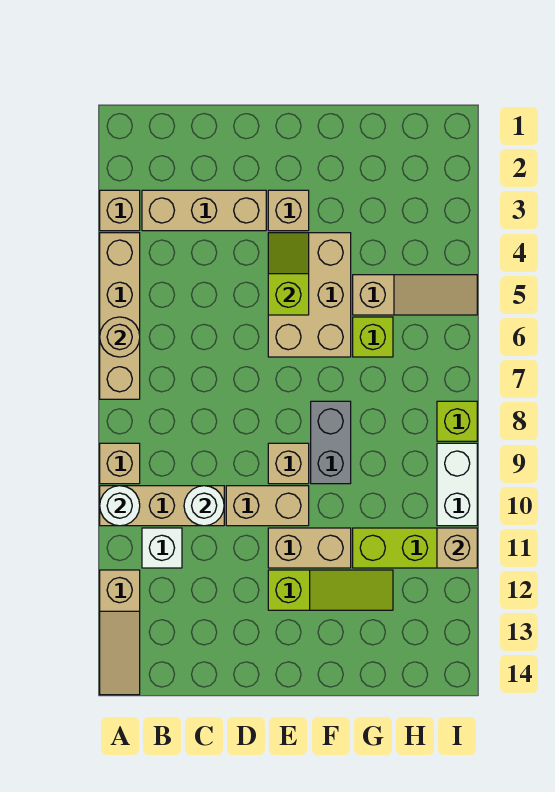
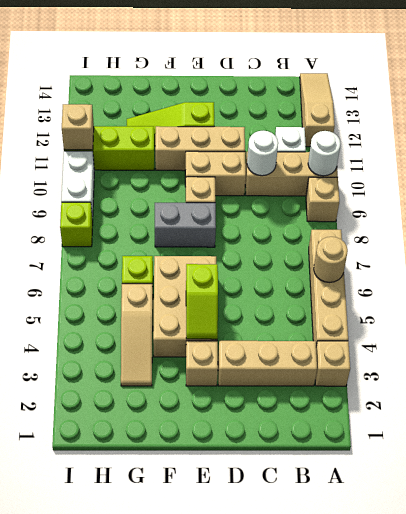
tan 1x2 brick [268,528,351,568] -> tan 1x3 brick [155,126,245,171]
grey 1x2 brick [311,401,351,484] -> grey 1x2 brick turned to [155,203,216,247]
tan 1x3 slope [353,275,477,315] -> tan 1x3 slope turned to [121,284,153,386]

